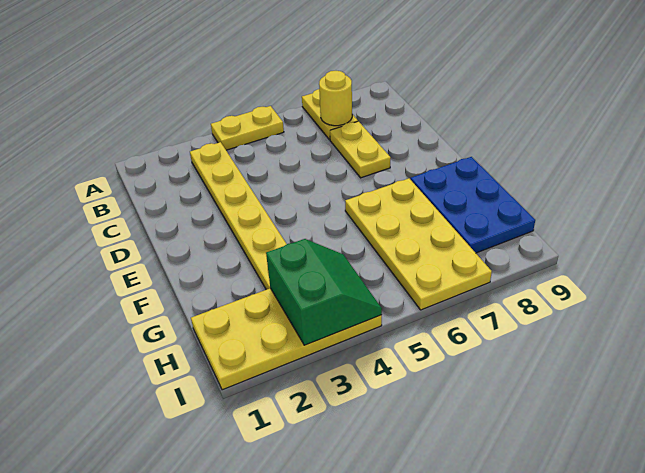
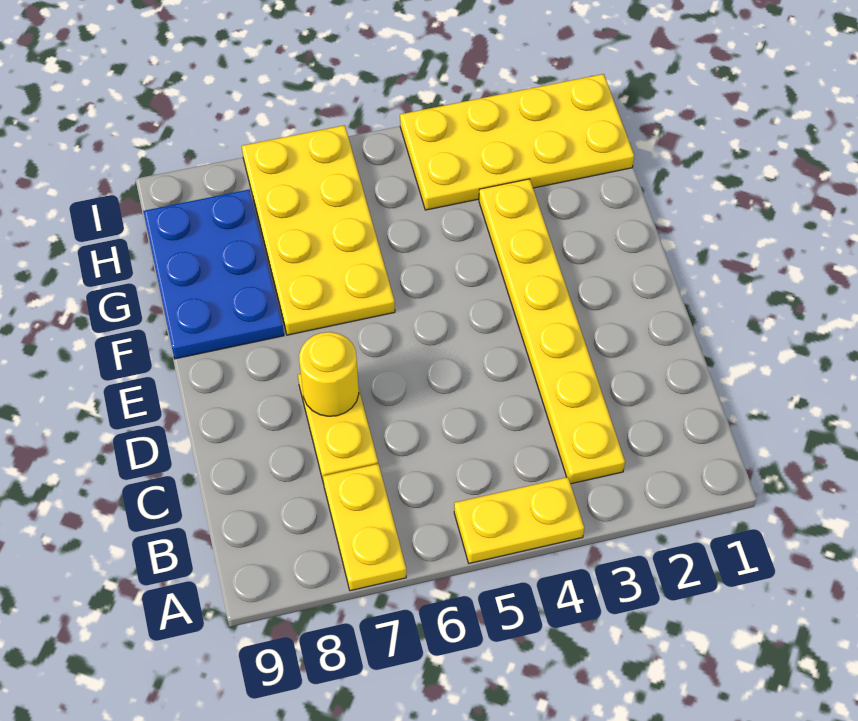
yellow 1x1 round brick [319,71,352,126] -> yellow 1x1 round brick moved to [299,332,359,416]
green 2x2 slope [266,239,382,345] -> none

